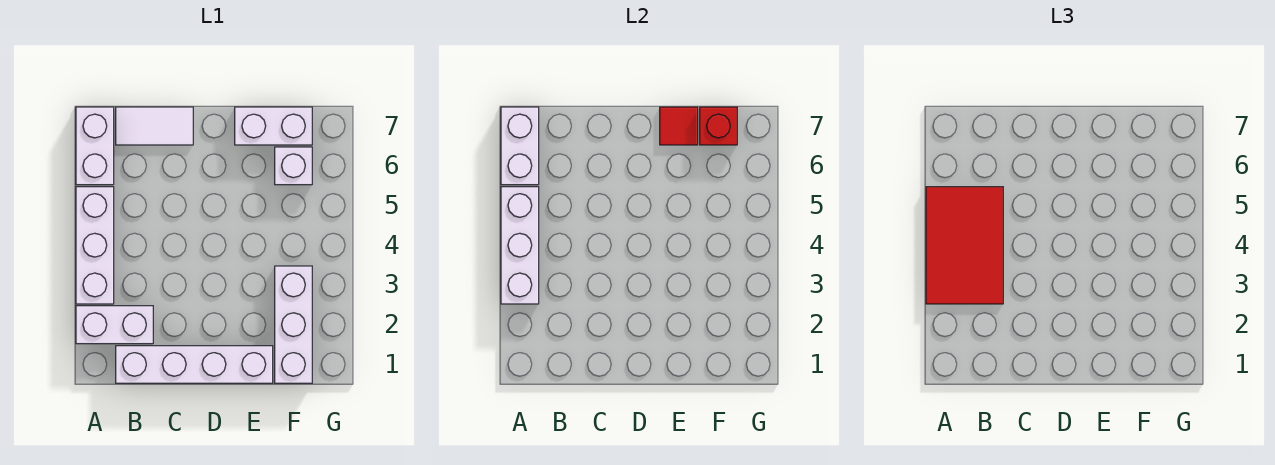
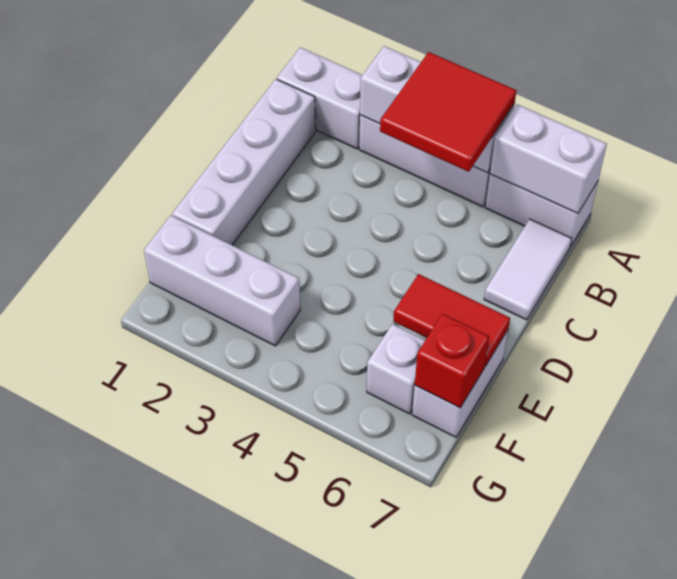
white 1x2 brick [76,306,153,344] -> white 1x2 brick turned to [277,47,362,149]
red 2x3 tile [926,187,1003,304] -> red 2x2 tile [380,52,516,172]
red 1x1 tile [660,107,698,145] -> red 1x2 tile [394,274,510,366]

